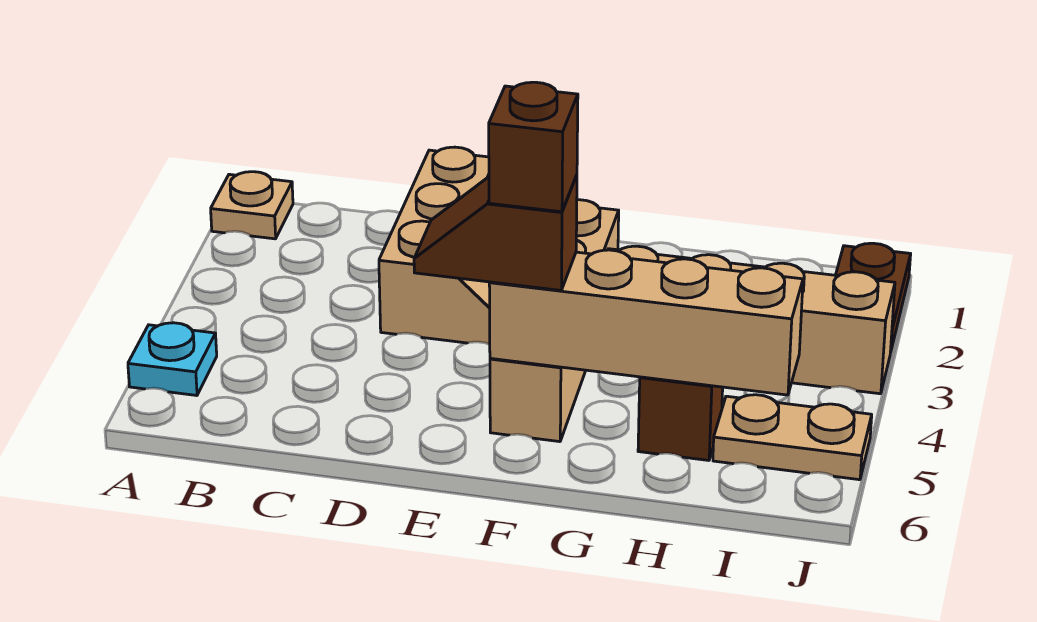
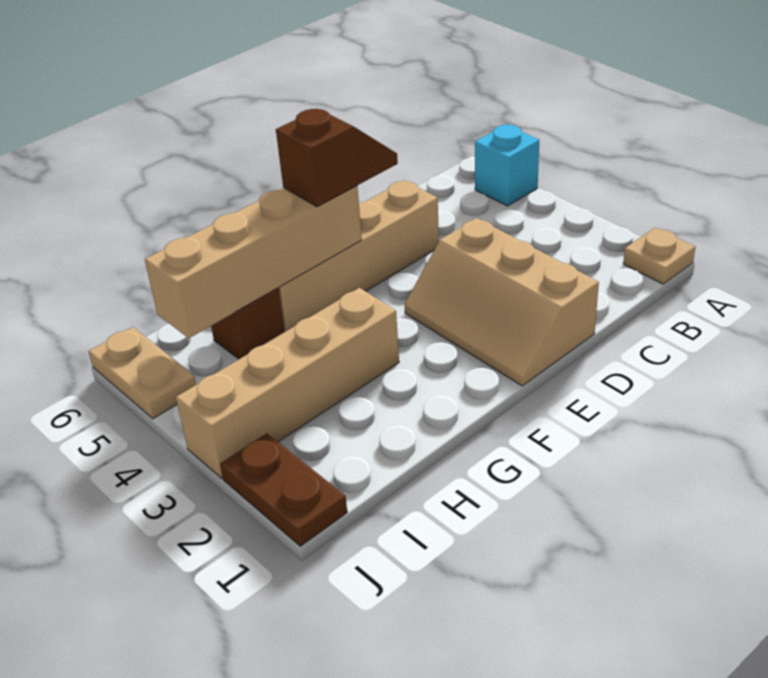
cyan 1x1 plate [128,323,217,396] -> cyan 1x1 brick [475,125,539,206]
tan 1x4 brick [490,200,619,442] -> tan 1x4 brick turned to [279,180,439,332]
brown 1x1 brick [489,82,578,212] -> none
tan 1x2 plate [713,395,872,480] -> tan 1x2 plate turned to [88,327,196,419]

